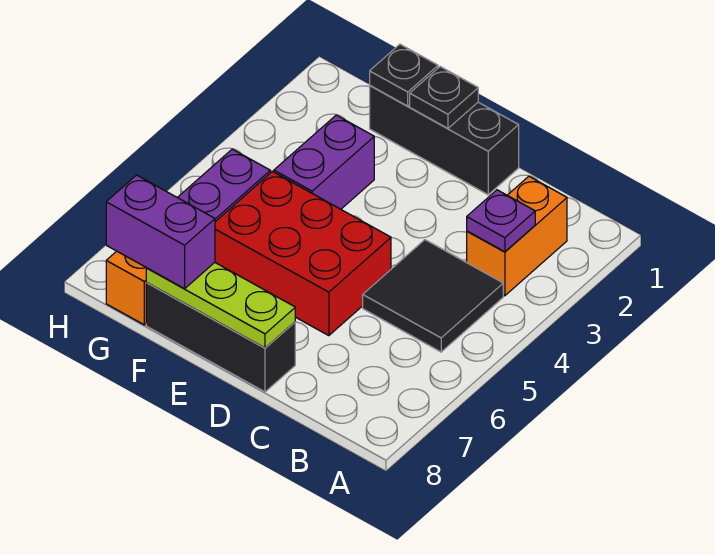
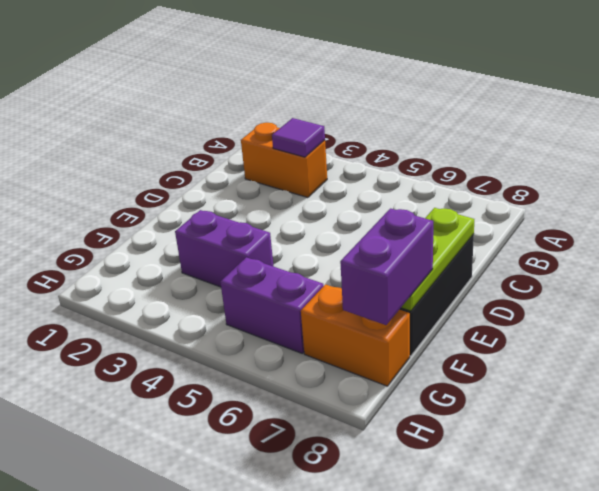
purple 1x1 plate [467,190,535,252] -> purple 1x1 tile [272,118,325,157]
black 2x2 tile [363,240,503,352] -> none
black 1x3 brick [370,86,519,195] -> none
red 2x3 brick [215,172,391,336] -> none
black 1x1 plate [410,67,478,129] -> none
black 1x1 plate [370,44,438,106] -> none

